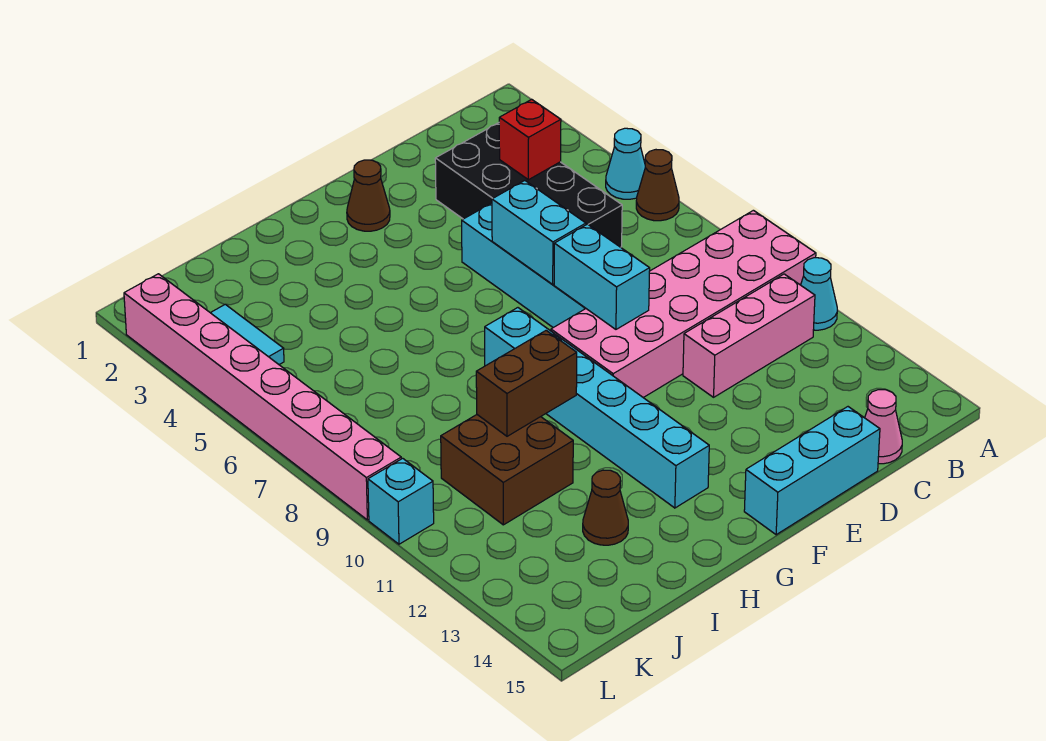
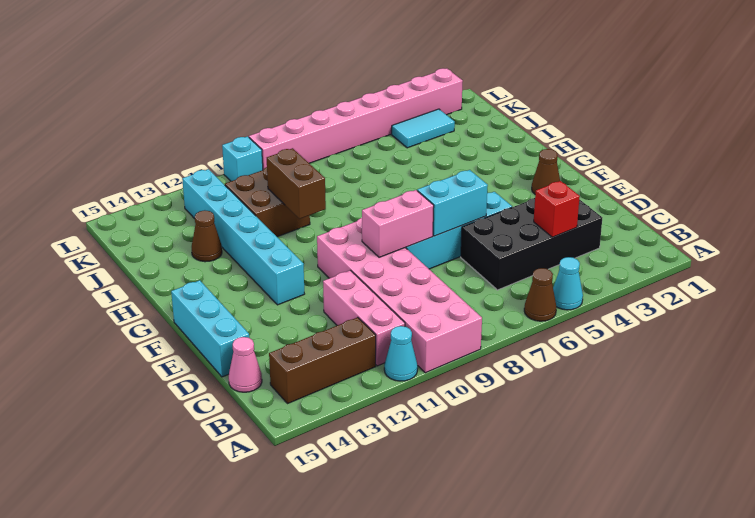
none -> brown 1x3 brick [269,317,376,404]
cyan 1x2 brick [554,224,650,329] -> pink 1x2 brick [362,190,434,257]
cyan 1x6 brick [485,308,709,508] -> cyan 1x6 brick turned to [182,169,304,305]

